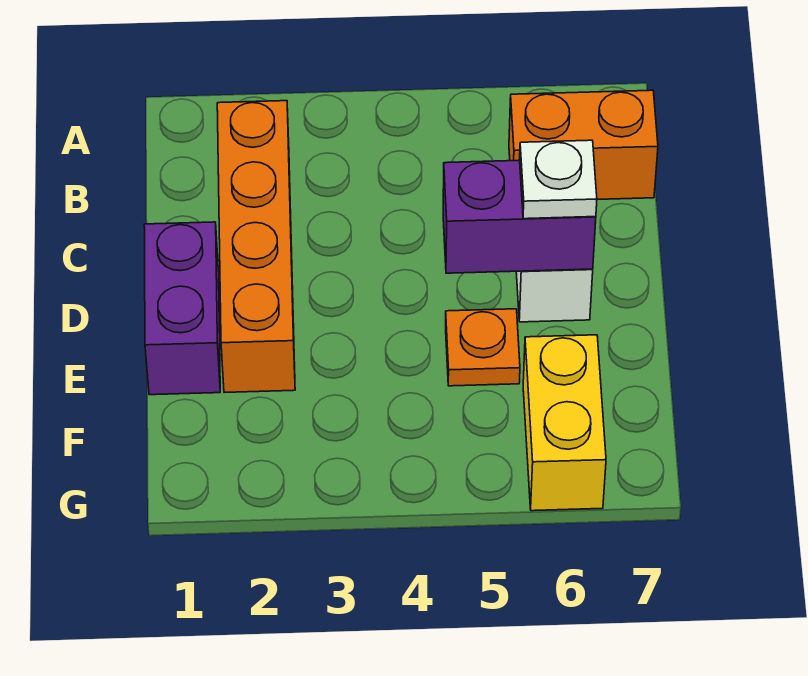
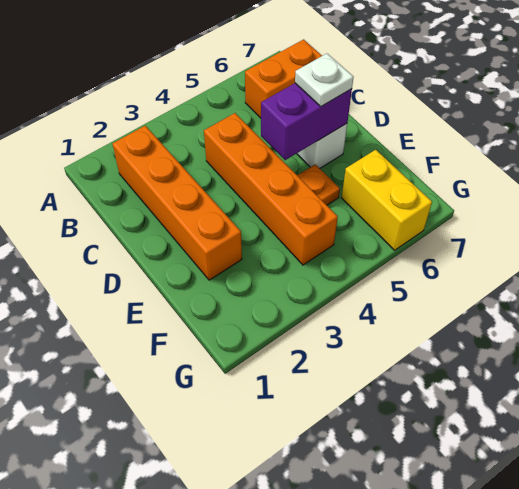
none -> orange 1x4 brick [204,113,338,265]
purple 1x2 brick [144,222,220,395] -> none

